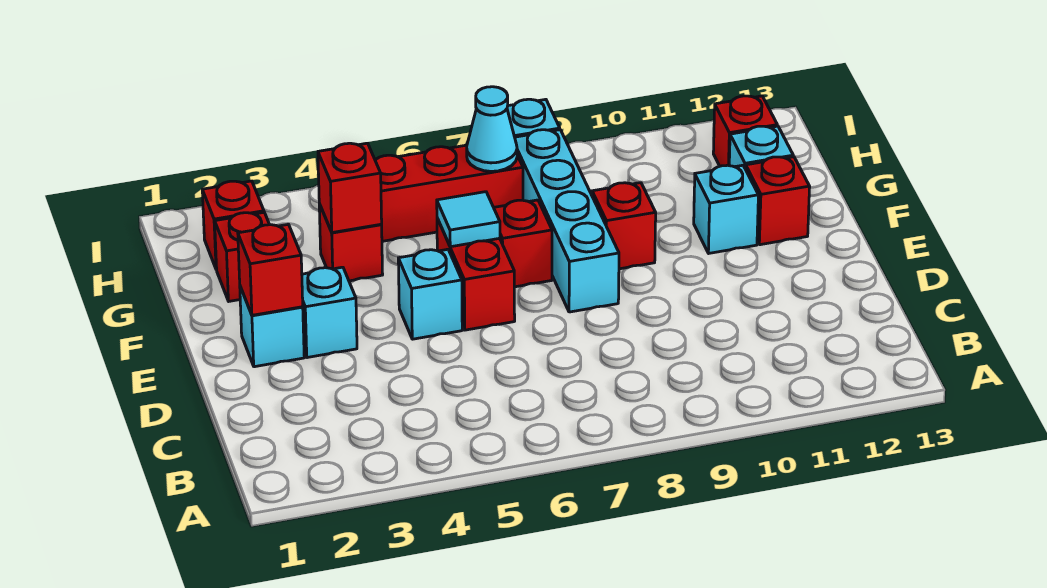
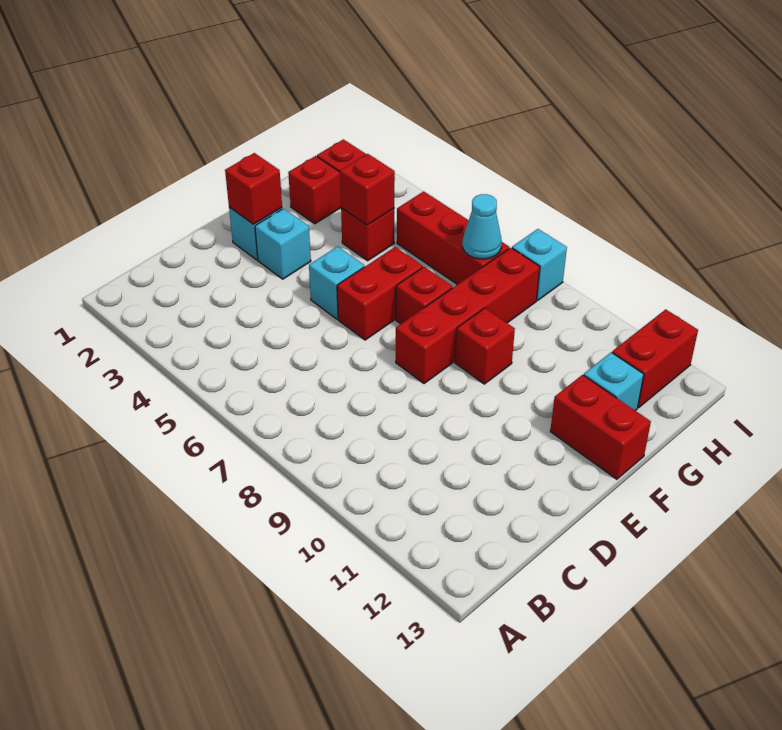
cyan 1x4 brick [515,130,619,312] -> red 1x4 brick [396,248,540,384]
cyan 1x1 tile [437,192,500,247] -> none
cyan 1x1 brick [694,165,758,253] -> none
red 1x1 brick [746,157,810,245] -> red 1x2 brick [550,375,651,479]
red 1x1 brick [713,96,777,166] -> red 1x2 brick [612,309,698,408]

